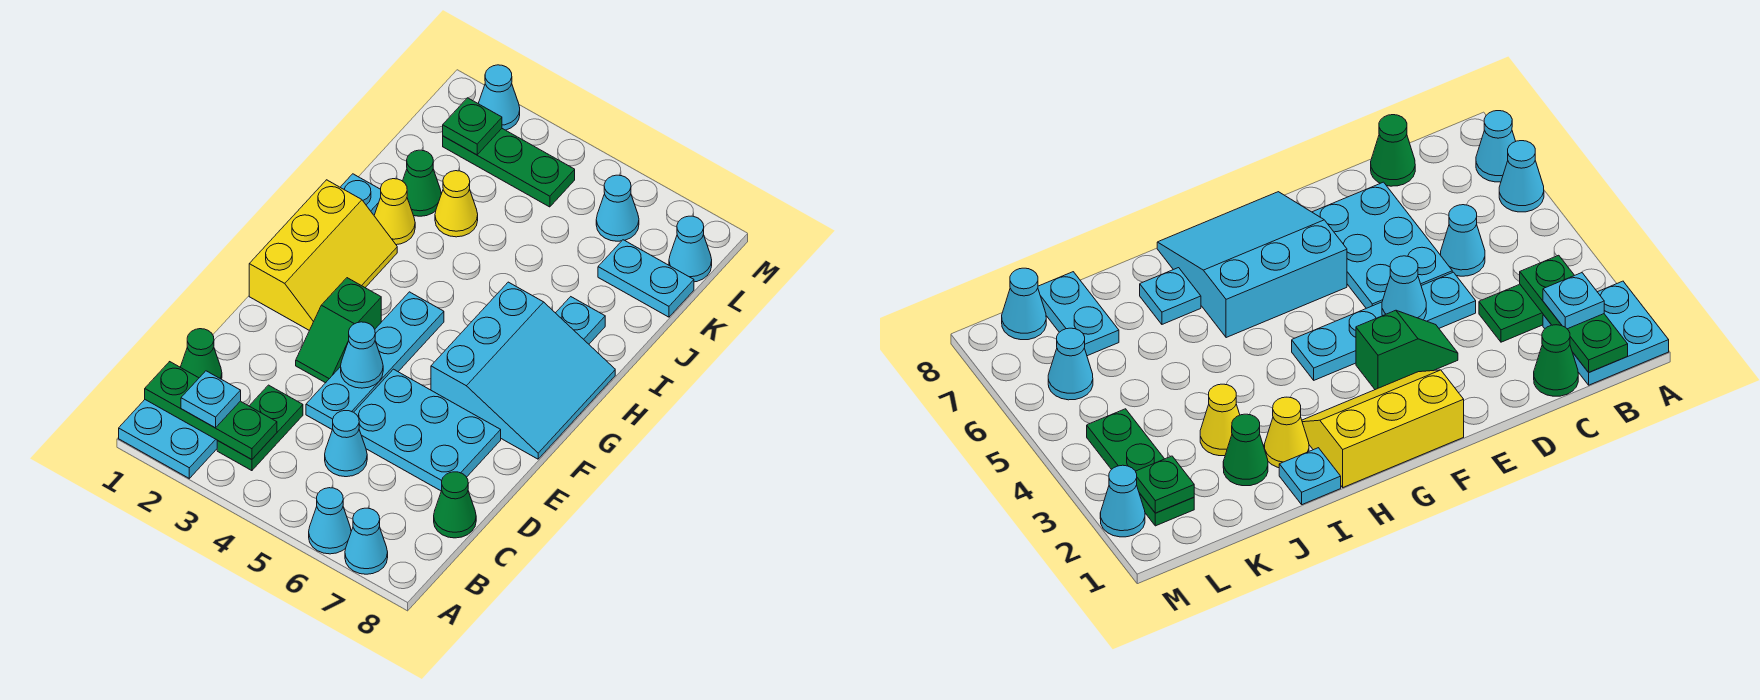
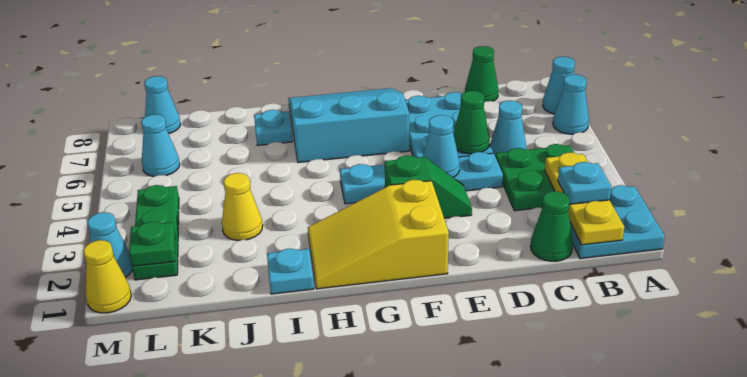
green 1x3 plate [145,362,277,460] -> yellow 1x3 plate [545,153,624,245]
green 1x2 plate [217,385,303,471] -> green 2x2 plate [495,144,574,211]
yellow 2x3 slope [249,180,397,330] -> yellow 2x3 slope turned to [308,180,449,289]
yellow 1x1 cone [374,179,415,245] -> yellow 1x1 cone moved to [83,240,131,313]
green 1x1 cone [403,150,441,216] -> green 1x1 cone moved to [453,91,490,154]
cyan 1x2 plate [598,240,694,317] -> none

